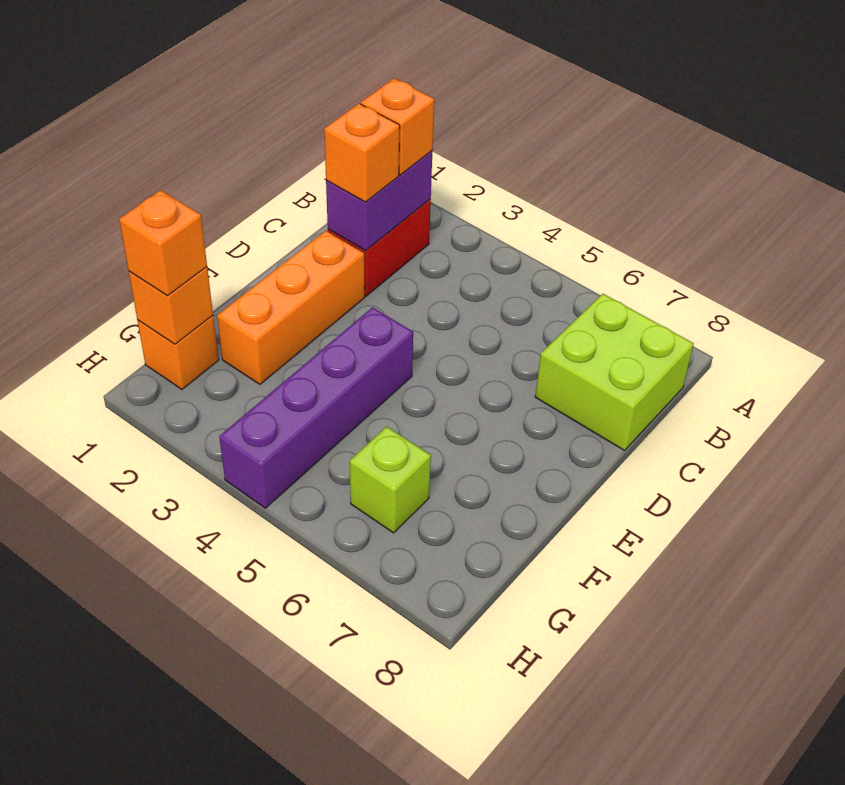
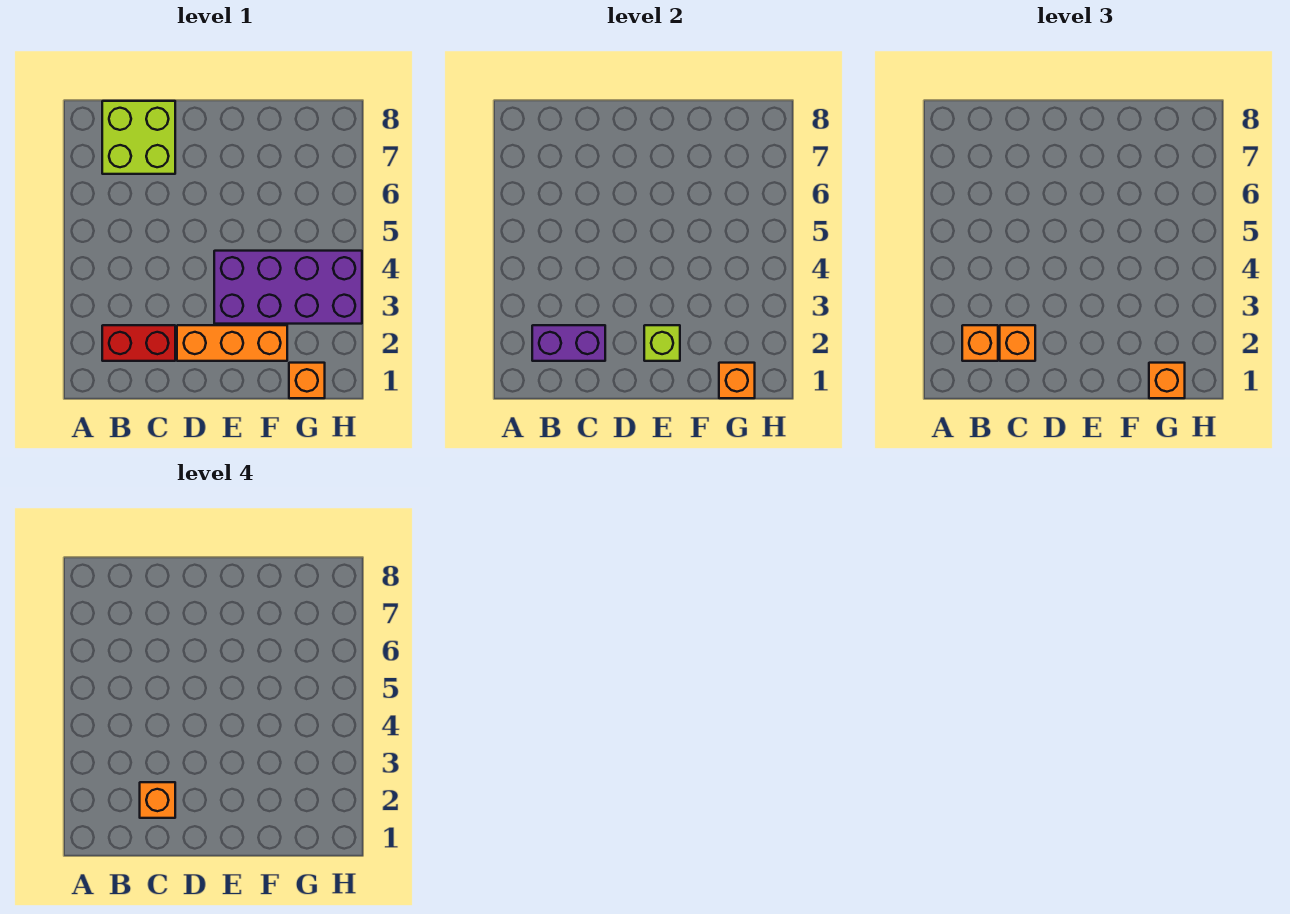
none -> orange 1x1 brick [140,782,175,818]
purple 1x4 brick [219,307,413,508] -> purple 2x4 brick [214,251,362,324]
lime 1x1 brick [350,427,431,533] -> lime 1x1 brick moved to [644,325,680,361]

